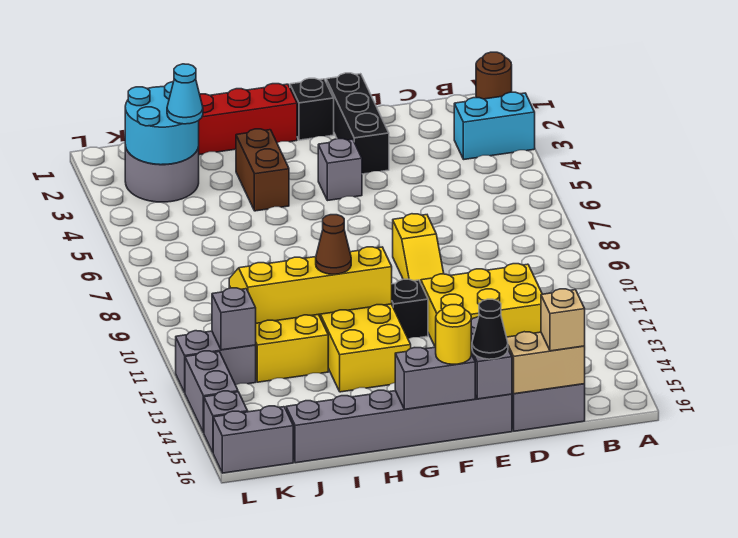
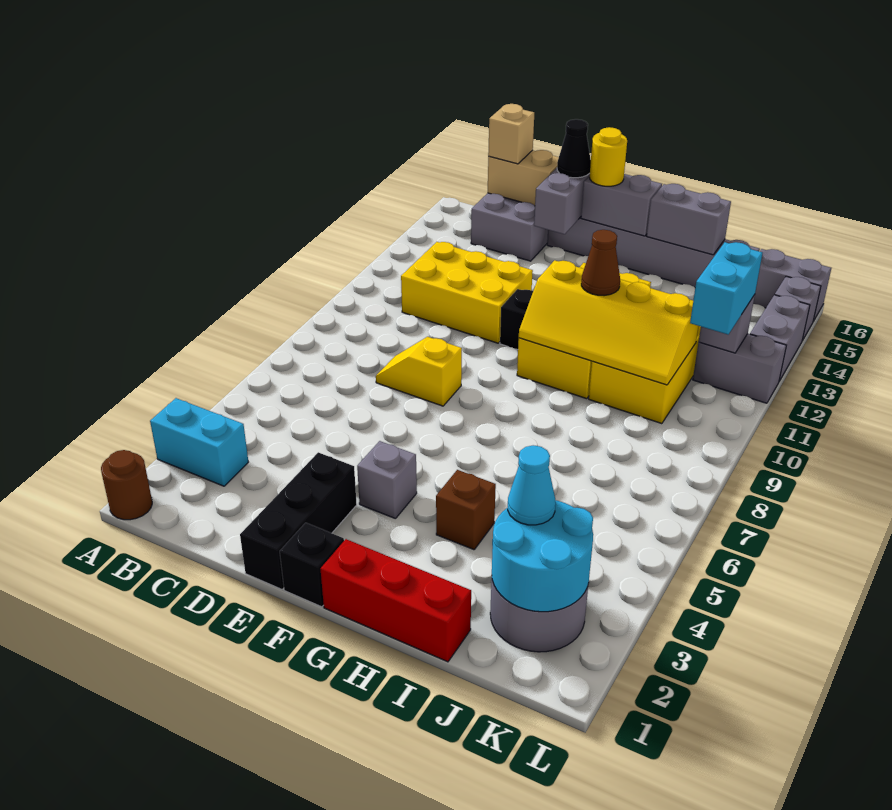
yellow 1x2 slope [393,214,444,283] -> yellow 1x2 slope turned to [376,337,462,406]
brown 1x2 brick [236,129,289,211] -> brown 1x1 brick [436,470,496,550]
none -> grey 1x2 brick [647,184,731,255]
none -> cyan 1x2 brick [690,242,762,334]

